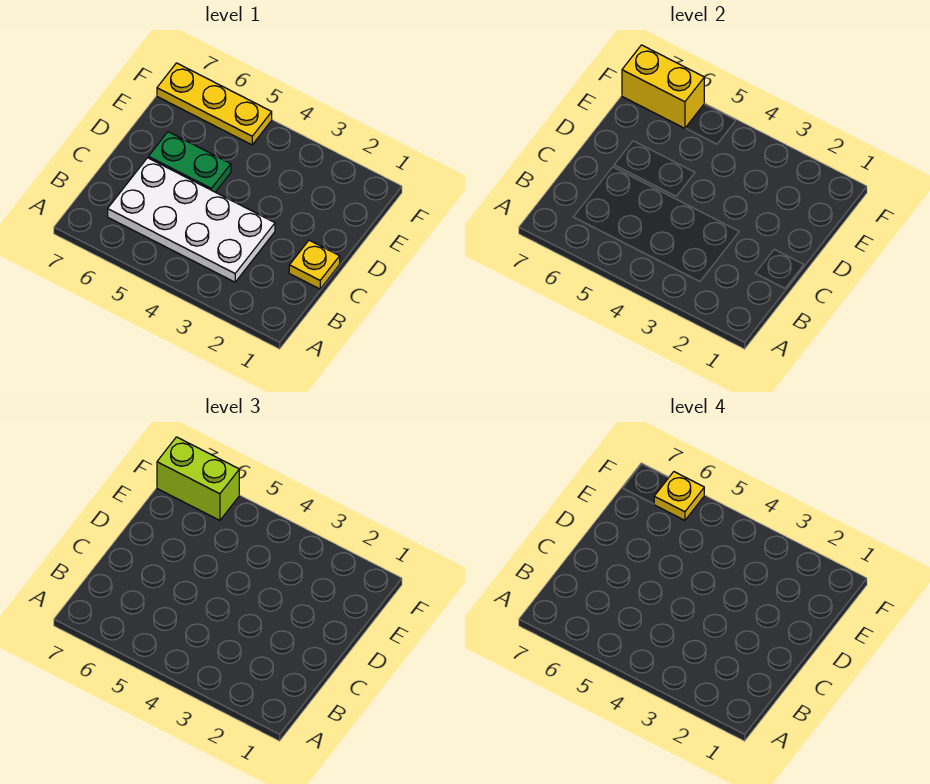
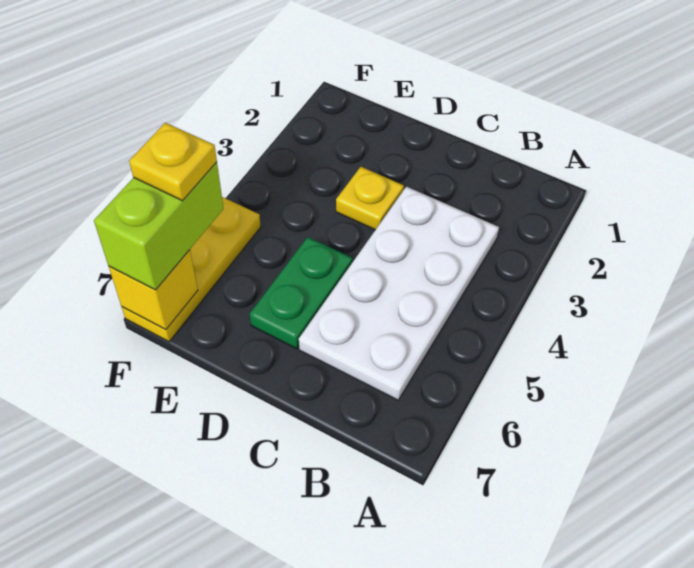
yellow 1x1 plate [289,240,340,289] -> yellow 1x1 plate moved to [336,167,404,230]
yellow 1x2 brick [622,45,704,128] -> yellow 1x1 brick [109,250,198,330]

